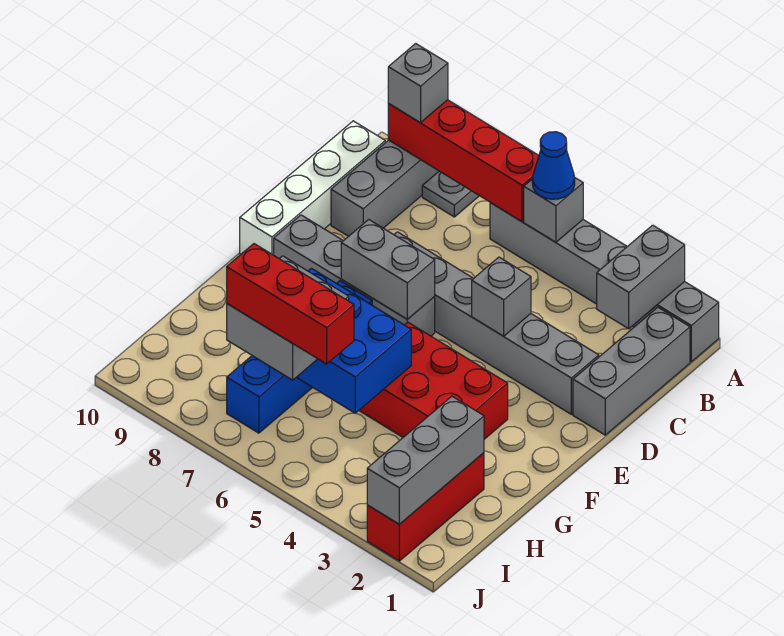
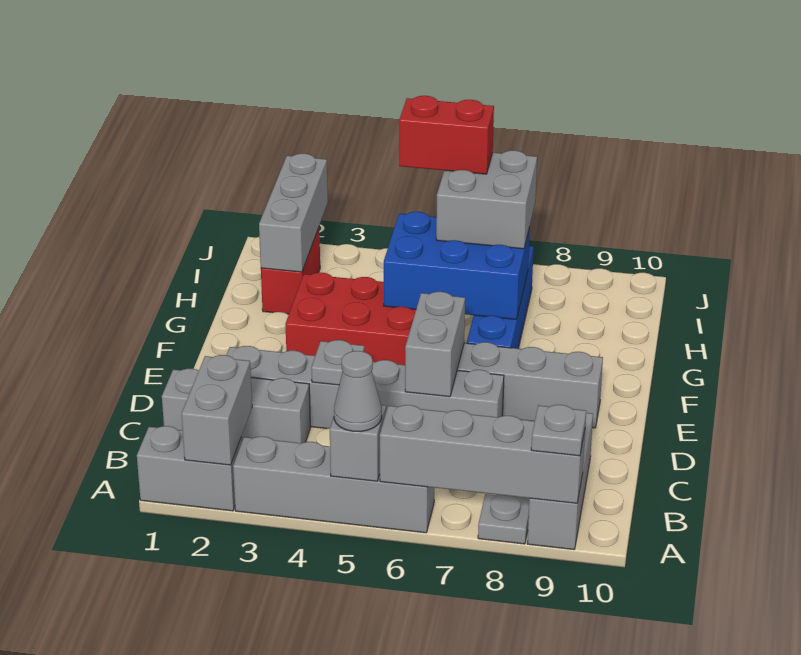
blue 1x1 cone [532,132,575,199] -> grey 1x1 cone [334,351,382,432]
red 1x4 brick [388,100,539,222] -> grey 1x4 brick [380,405,585,503]
grey 1x1 brick [388,44,448,123] -> grey 1x1 plate [531,405,586,456]
grey 1x3 brick [573,307,690,435] -> grey 1x3 brick turned to [162,369,310,443]
white 1x4 brick [240,121,385,255] -> none
grey 1x1 brick [472,257,531,336] -> grey 1x1 plate [311,340,364,385]
grey 1x2 brick [341,219,435,319] -> grey 1x2 brick turned to [405,292,465,397]
red 1x3 brick [367,453,484,561] -> red 1x2 brick [261,228,320,314]
red 1x3 brick [227,244,354,364] -> red 1x2 brick [399,96,494,174]

